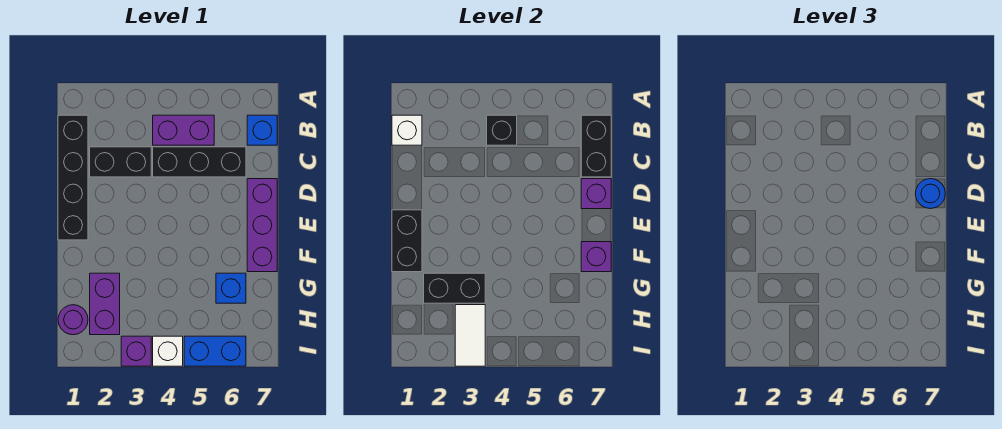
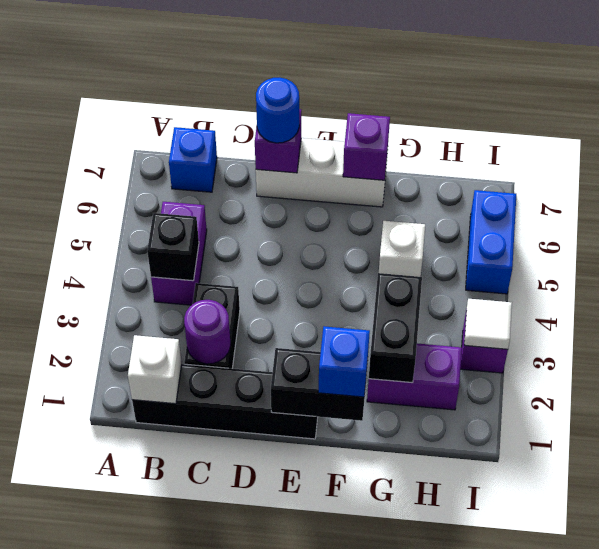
black 1x2 brick [581,115,611,177] -> none
black 1x3 brick [153,147,246,177] -> none
purple 1x3 brick [247,179,277,272] -> white 1x3 brick [256,138,388,207]
blue 1x1 brick [216,273,246,303] -> blue 1x1 brick moved to [318,326,370,397]
purple 1x1 round brick [58,305,88,335] -> purple 1x1 round brick moved to [184,300,231,364]
white 1x2 tile [455,305,485,366] -> white 1x1 tile [464,299,512,349]
white 1x1 brick [153,336,183,366] -> white 1x1 brick moved to [379,221,425,277]

